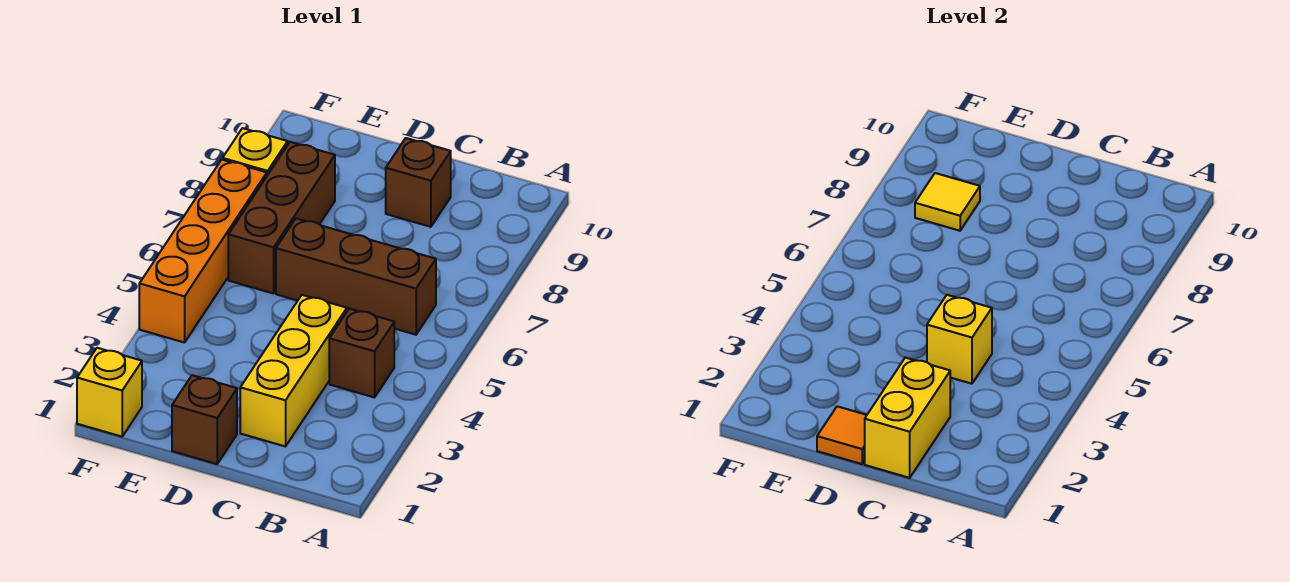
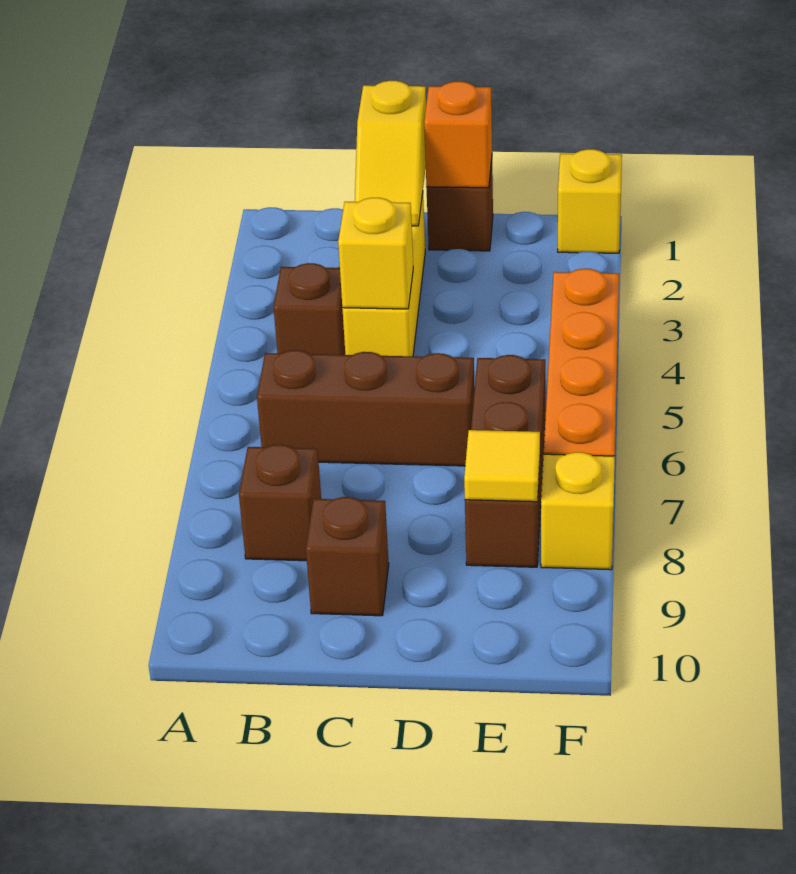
none -> brown 1x1 brick [239,445,321,561]
yellow 1x2 brick [865,358,950,478] -> yellow 1x2 slope [355,81,426,226]
orange 1x1 tile [817,406,867,464] -> orange 1x1 brick [424,81,492,188]

